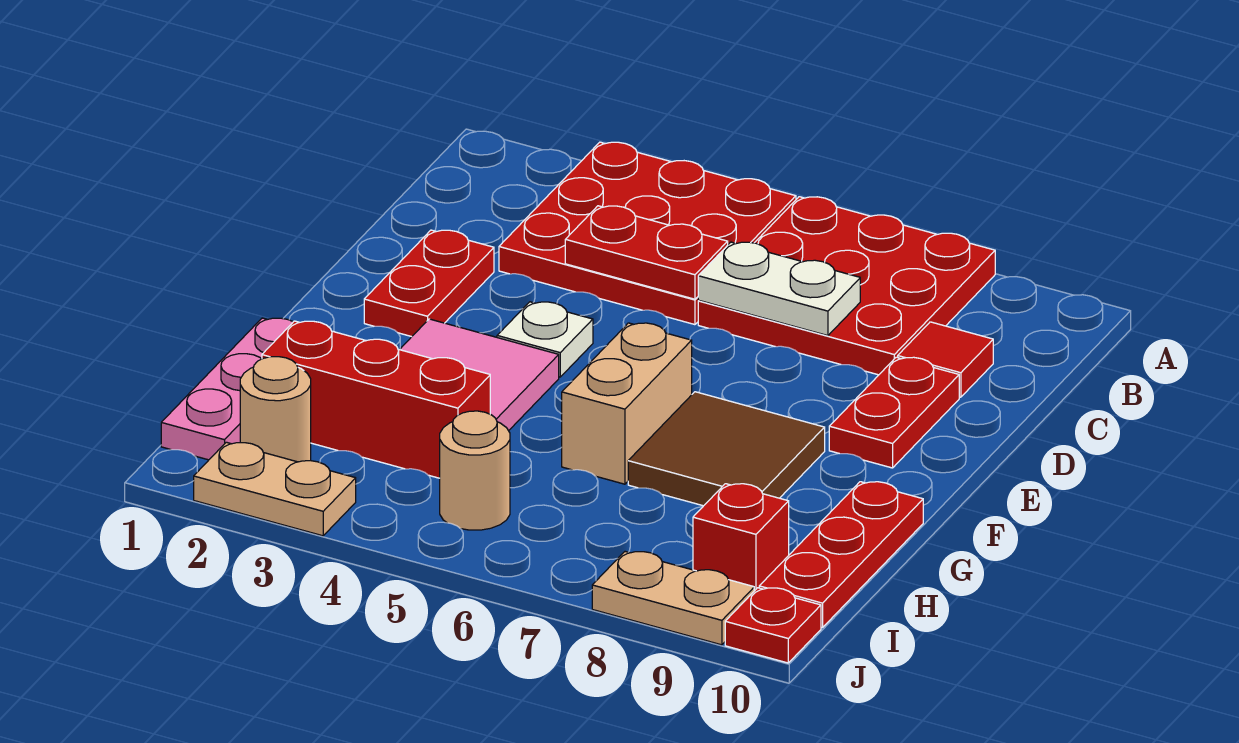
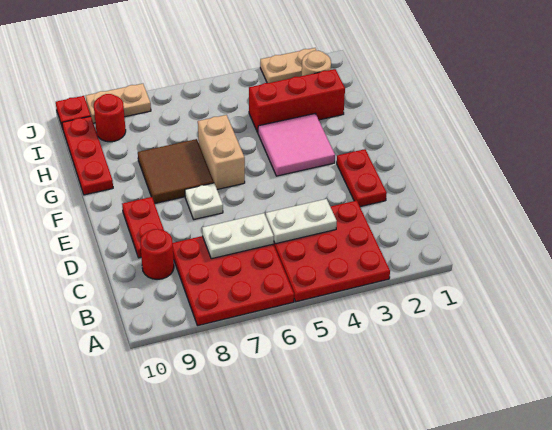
red 1x2 plate [565,206,728,299] -> white 1x2 plate [266,199,337,244]
red 1x1 tile [898,322,993,397] -> red 1x1 round brick [140,229,174,279]
white 1x1 plate [497,302,593,377] -> white 1x1 plate moved to [185,183,223,219]
pink 1x3 plate [161,318,293,460] -> none
tan 1x1 round brick [440,411,510,530] -> none
red 1x1 brick [693,484,789,591] -> red 1x1 round brick [94,94,126,142]

